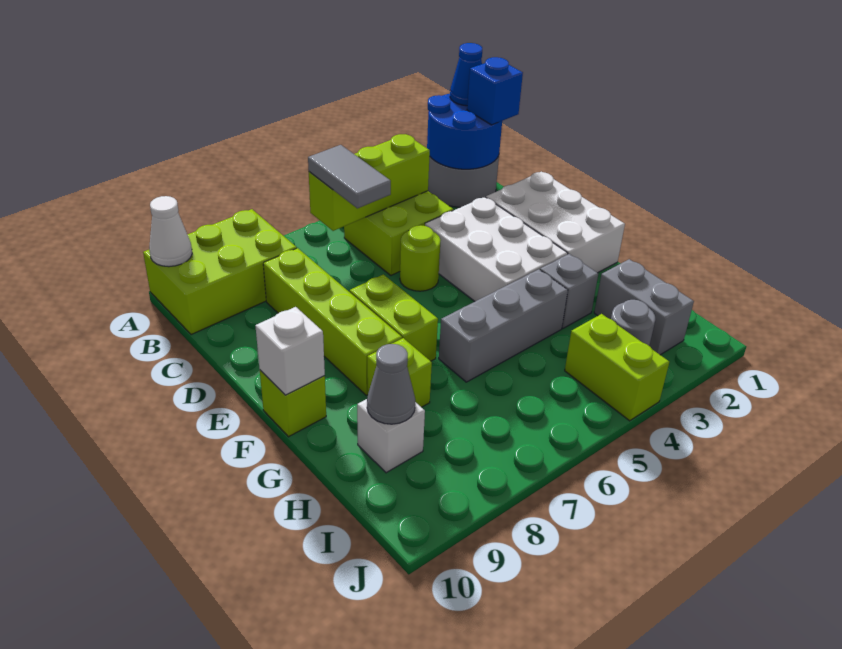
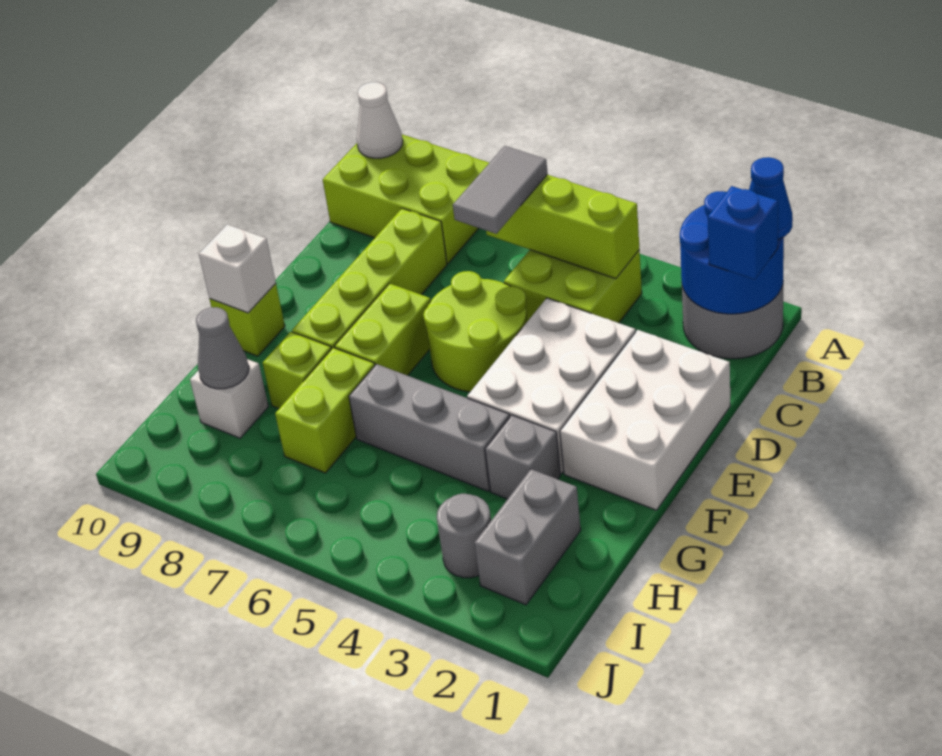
lime 1x1 round brick [400,225,440,291] -> lime 2x2 round brick [423,271,527,392]
lime 1x2 brick [565,314,669,421] -> lime 1x2 brick moved to [275,348,375,473]

